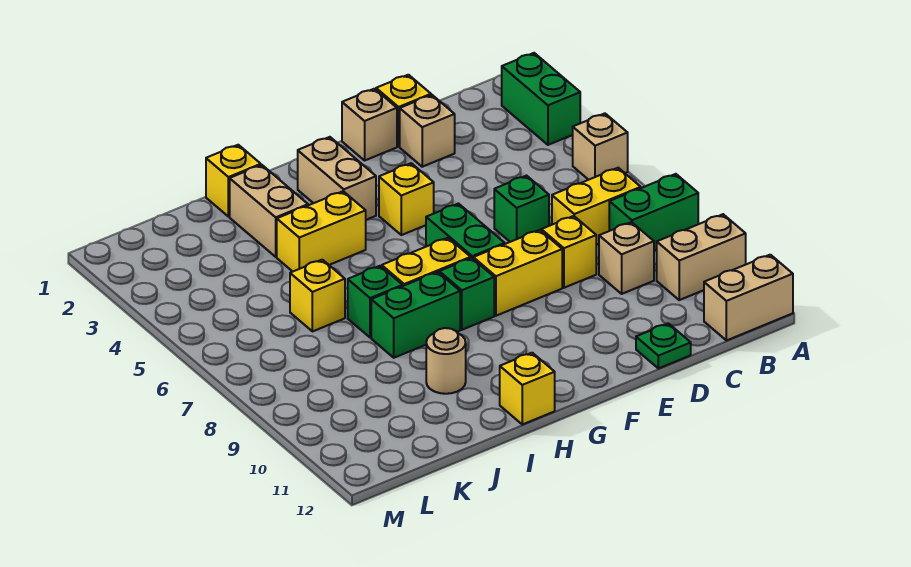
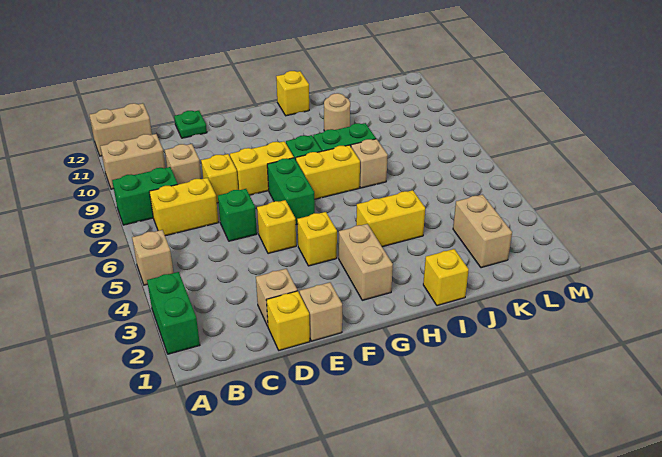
tan 1x2 brick [230,165,308,257] -> tan 1x2 brick moved to [453,195,512,268]
green 1x1 brick [348,266,403,338] -> tan 1x1 brick [351,139,388,188]
yellow 1x1 brick [290,260,345,332] -> yellow 1x1 brick moved to [257,200,296,254]

